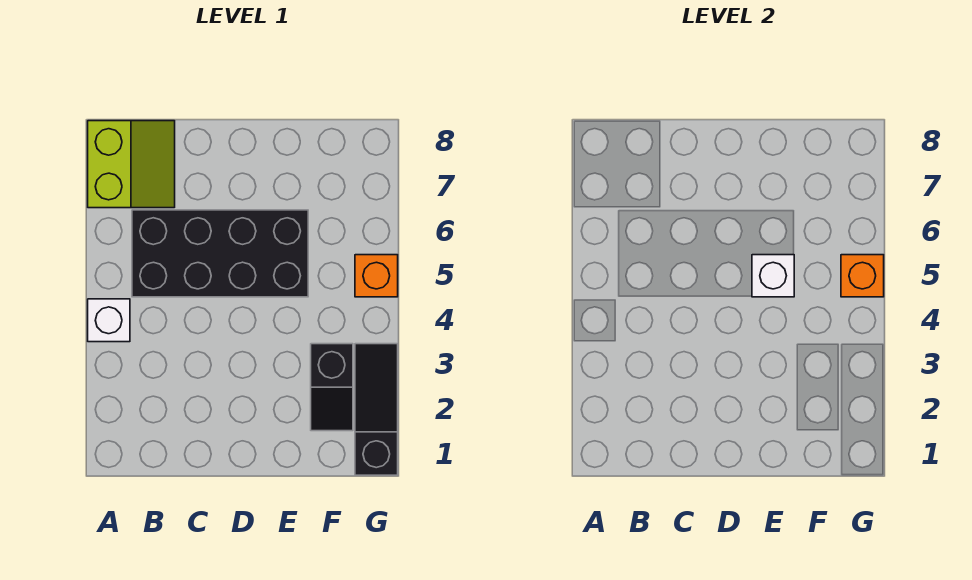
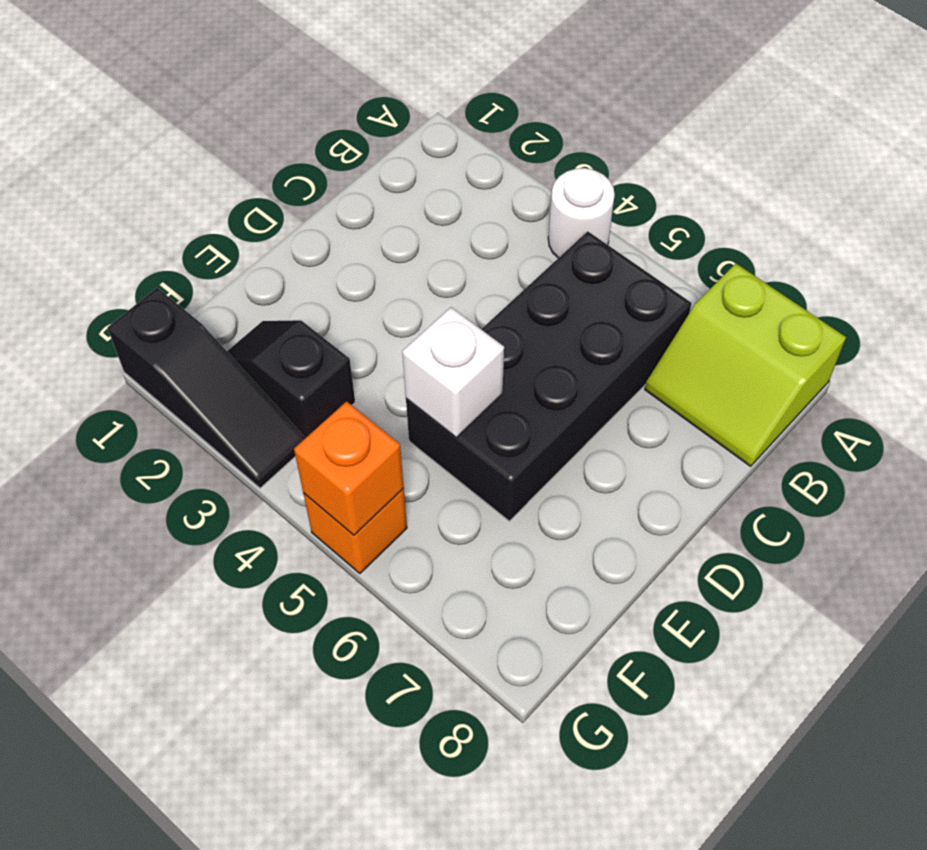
white 1x1 brick [88,299,130,342] -> white 1x1 round brick [548,168,615,258]

